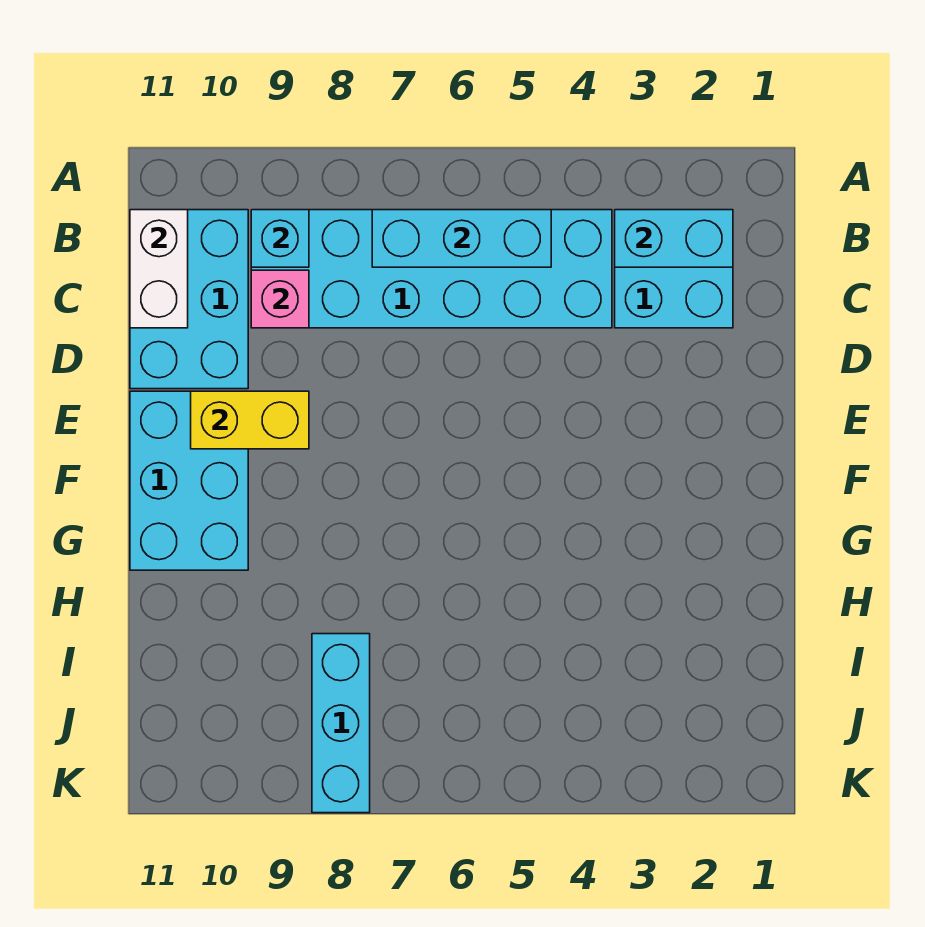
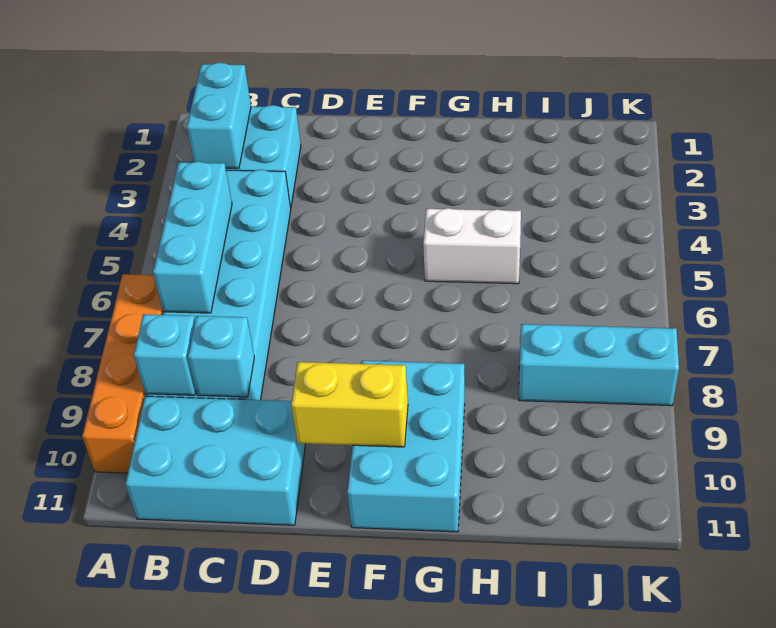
none -> orange 1x4 brick [82,274,163,473]
white 1x2 brick [130,210,188,328] -> white 1x2 brick moved to [423,208,521,284]
pink 1x1 brick [251,270,309,328] -> cyan 1x1 brick [188,316,254,397]
yellow 1x2 brick [191,391,309,449] -> yellow 1x2 brick turned to [291,362,408,447]
cyan 2x3 brick [130,391,248,570] -> cyan 2x3 brick turned to [347,361,465,532]

